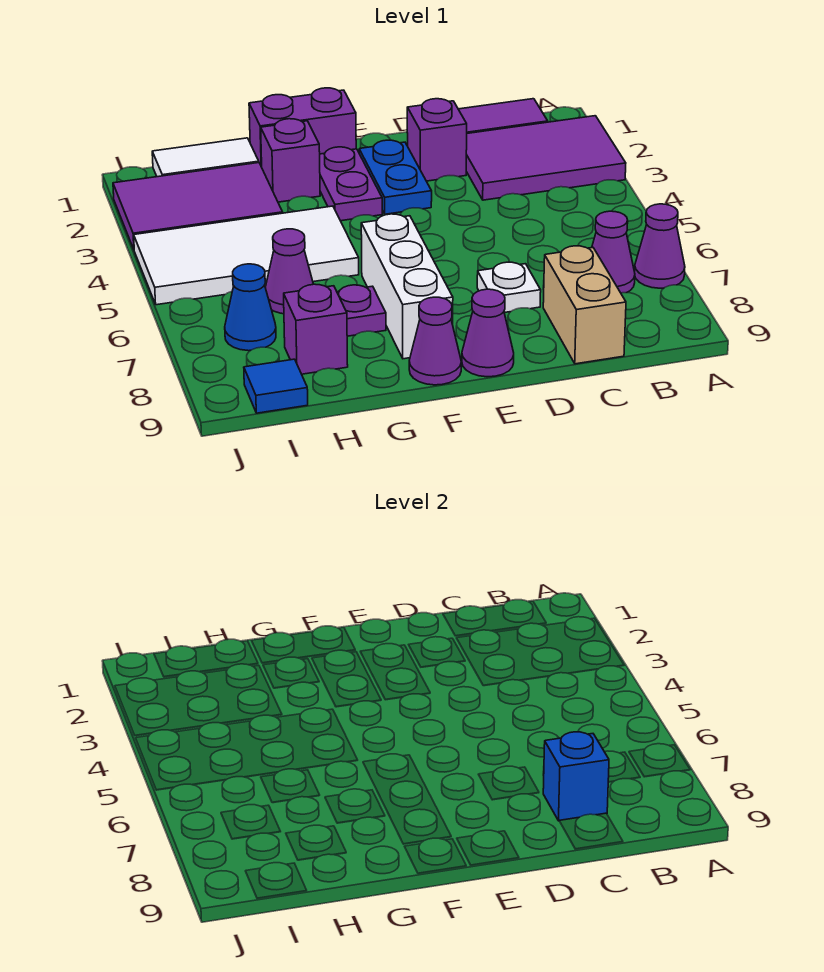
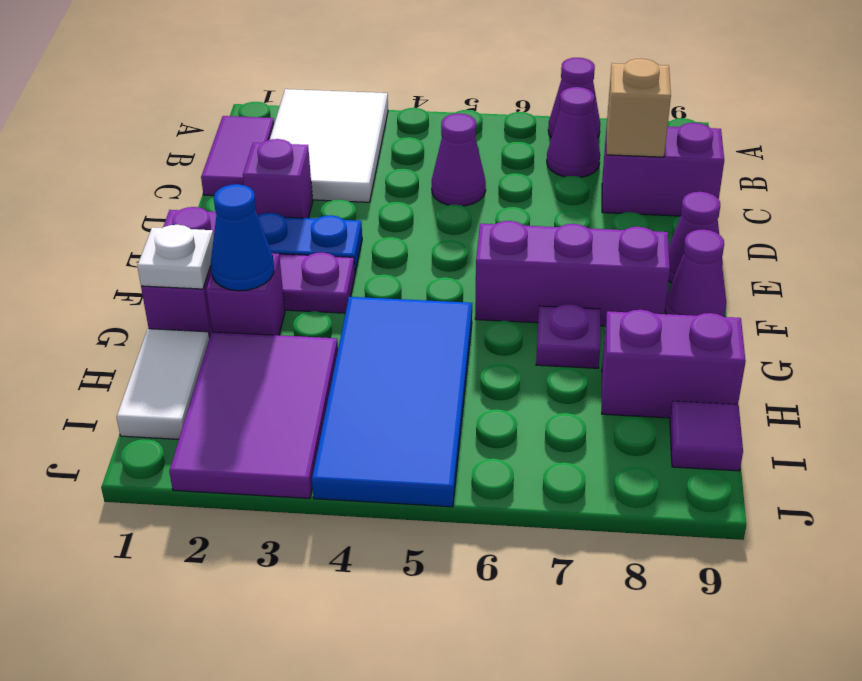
purple 2x3 tile [466,116,626,200] -> white 2x3 tile [270,89,388,202]
tan 1x2 brick [543,246,626,364] -> purple 1x2 brick [602,123,724,216]
blue 1x1 brick [543,732,609,821] -> tan 1x1 brick [607,59,671,157]
white 1x1 plate [477,262,541,313] -> white 1x1 plate moved to [137,225,214,289]
white 1x3 brick [361,214,453,359] -> purple 1x3 brick [475,221,670,326]
white 2x4 tile [134,206,359,305] -> blue 2x4 tile [312,297,472,507]
purple 1x1 cone [265,229,313,314] -> purple 1x1 cone moved to [432,114,486,206]
purple 1x1 brick [284,284,348,374] -> purple 1x2 brick [602,310,746,418]
blue 1x1 cone [225,264,276,351] -> blue 1x1 cone moved to [211,184,274,291]
blue 1x1 tile [244,359,308,413] -> purple 1x1 tile [670,401,743,471]

